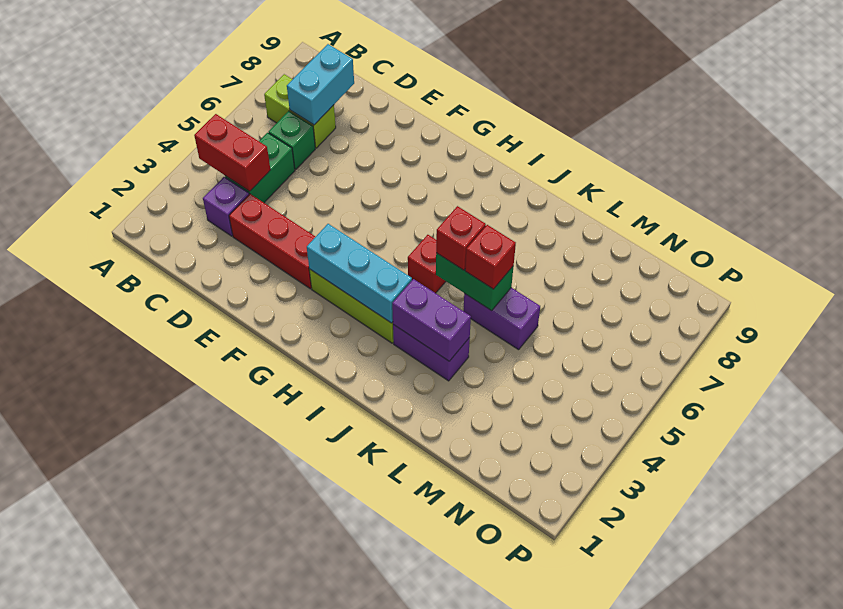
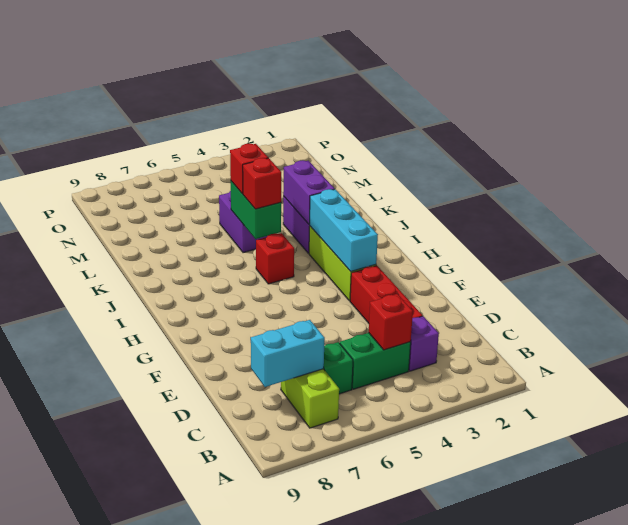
red 1x2 brick [194,114,270,191] -> red 1x1 brick [369,294,413,350]

